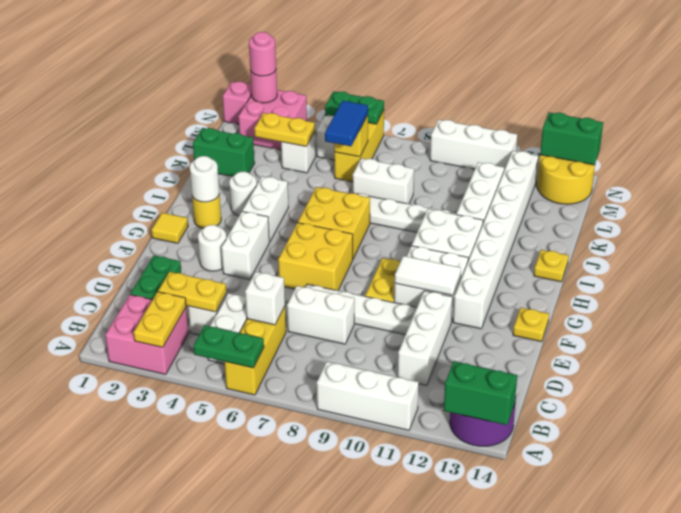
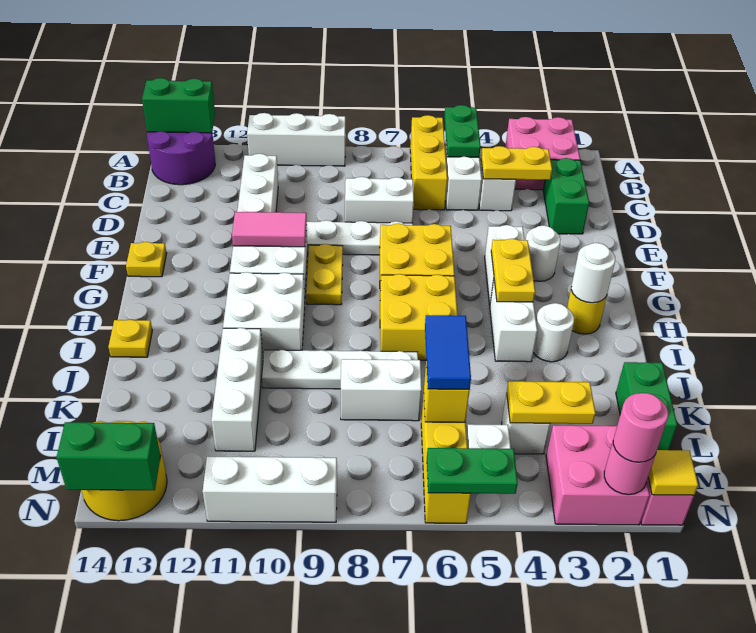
yellow 1x2 plate [134,292,186,347] -> yellow 1x2 plate moved to [491,239,535,302]
green 1x2 plate [194,325,264,368] -> green 1x2 plate turned to [444,105,481,157]
white 1x1 brick [245,272,285,325] -> none
white 1x2 tile [395,256,461,295] -> pink 1x2 tile [232,212,307,247]
white 1x8 brick [453,151,538,329] -> none
yellow 1x1 tile [152,213,188,243] -> yellow 1x1 tile moved to [648,450,698,495]
green 1x2 brick [193,128,255,177] -> green 1x2 brick turned to [616,362,677,450]

